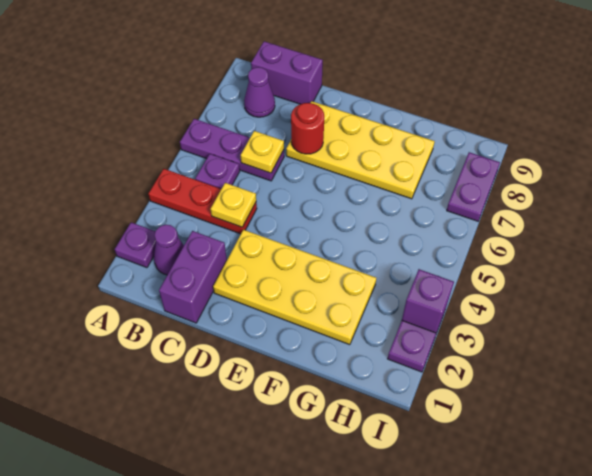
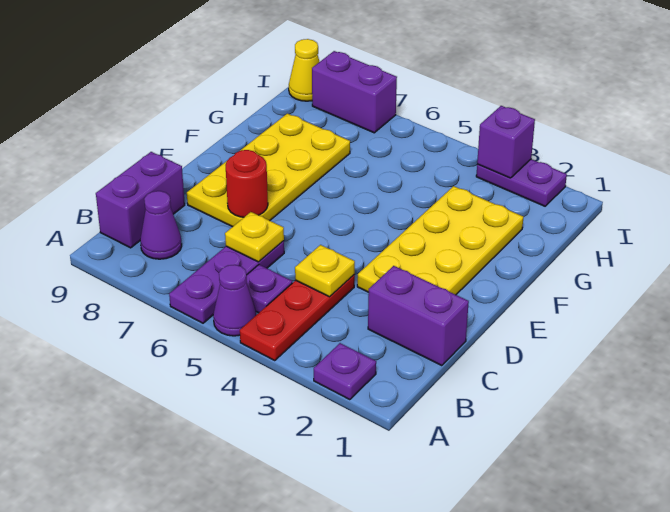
purple 1x1 cone [154,225,184,275] -> purple 1x1 cone moved to [213,265,256,336]
purple 1x2 plate [447,152,500,221] -> purple 1x2 brick [312,51,397,133]
none -> yellow 1x1 cone [289,39,319,101]

